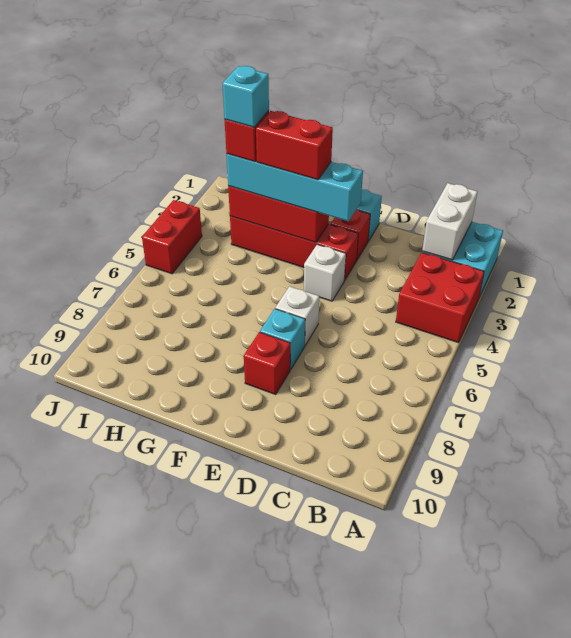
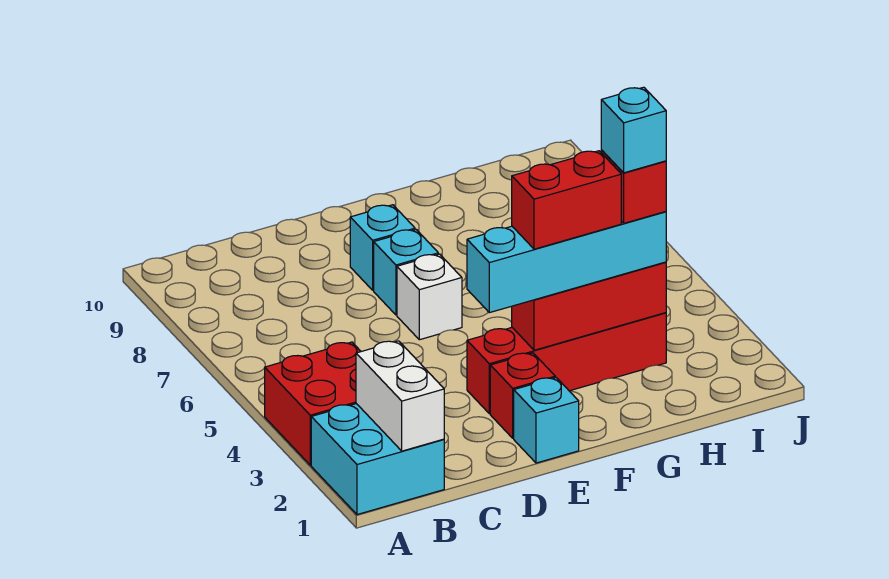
white 1x1 brick [304,244,346,301] -> none
red 1x1 brick [244,332,290,394] -> cyan 1x1 brick [350,205,415,290]
red 1x2 brick [142,200,202,274] -> none

